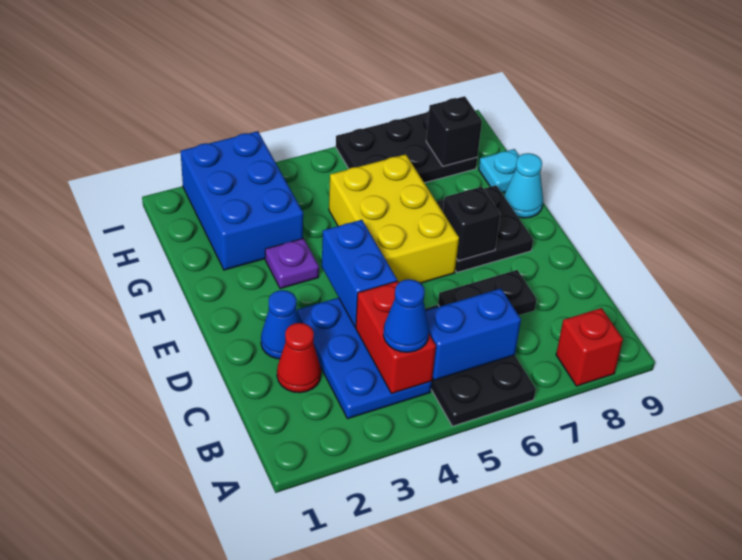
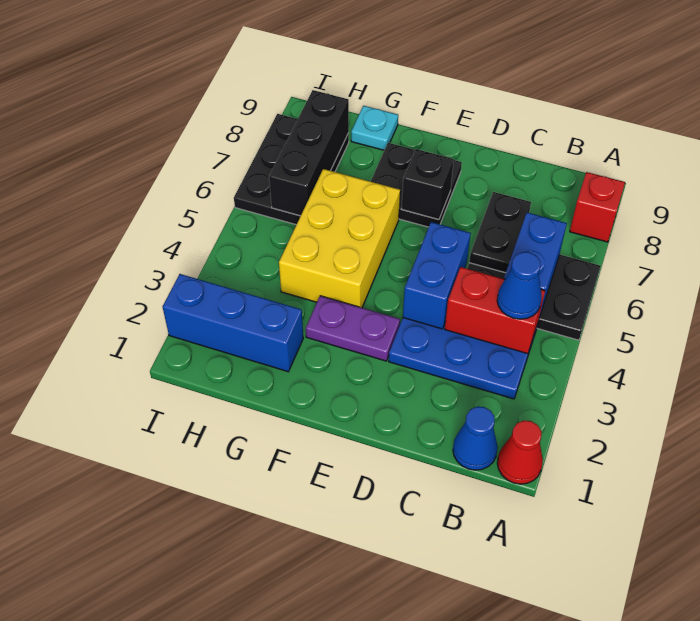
red 1x1 cone [277,323,321,393] -> red 1x1 cone moved to [497,421,543,484]
blue 1x1 cone [261,290,300,359] -> blue 1x1 cone moved to [453,407,498,470]
blue 1x2 brick [322,220,397,327] -> blue 1x2 brick turned to [403,222,471,329]
yellow 2x3 brick [329,154,459,283] -> yellow 2x3 brick turned to [279,169,400,308]
purple 1x1 plate [265,238,319,289] -> purple 1x2 plate [306,296,400,361]
cyan 1x1 cone [504,153,543,218] -> none
blue 2x3 brick [181,131,303,270] -> blue 1x3 brick [163,274,303,372]
black 1x1 brick [426,96,482,166] -> black 1x3 brick [269,90,349,216]

